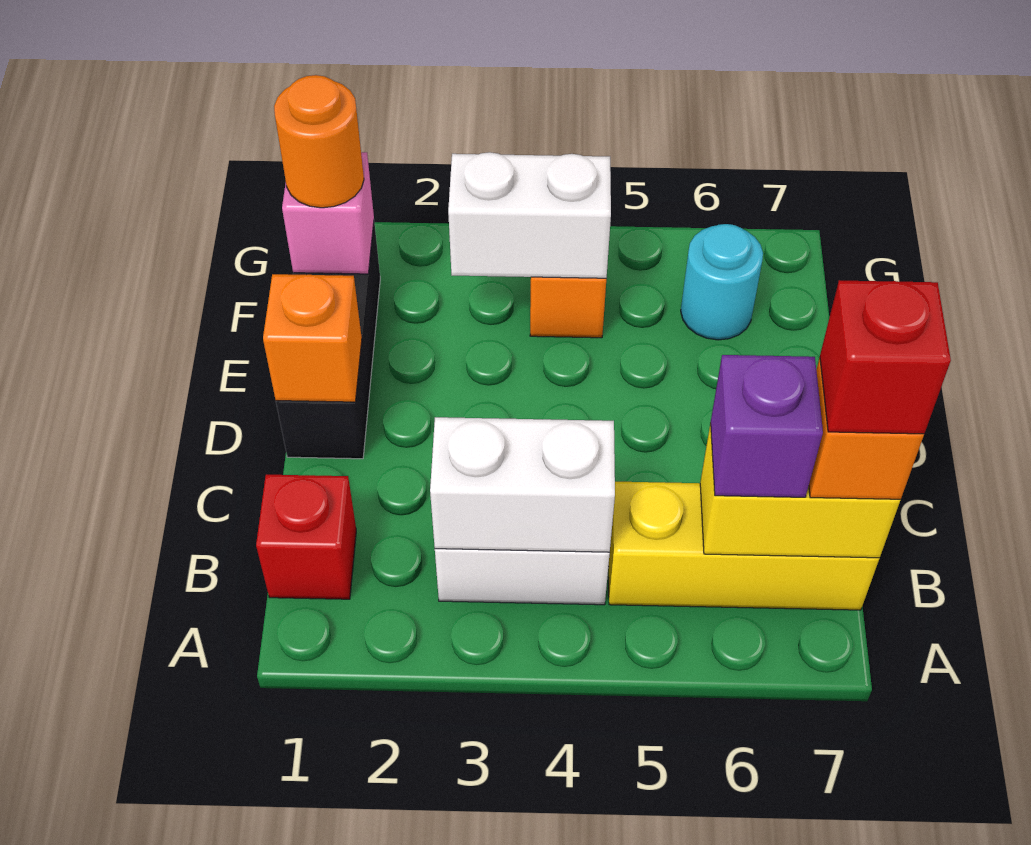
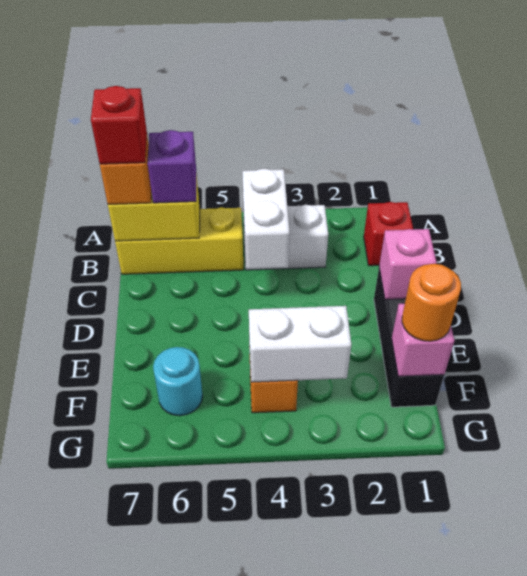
white 1x2 brick [430,417,615,552] -> white 1x2 brick turned to [242,169,290,269]
orange 1x1 brick [263,274,362,402] -> pink 1x1 brick [379,229,437,299]

